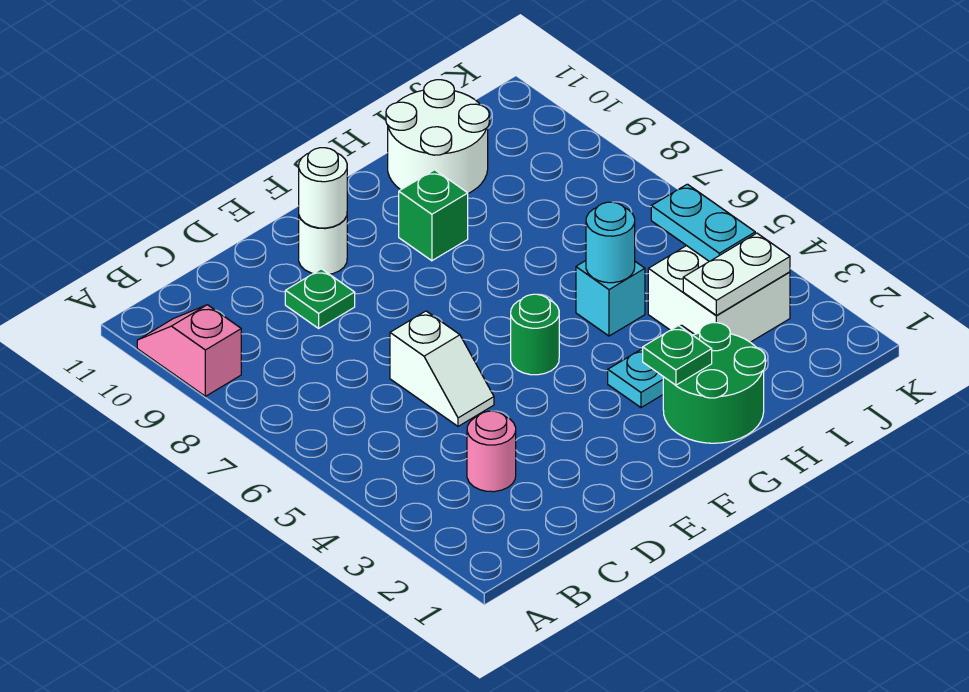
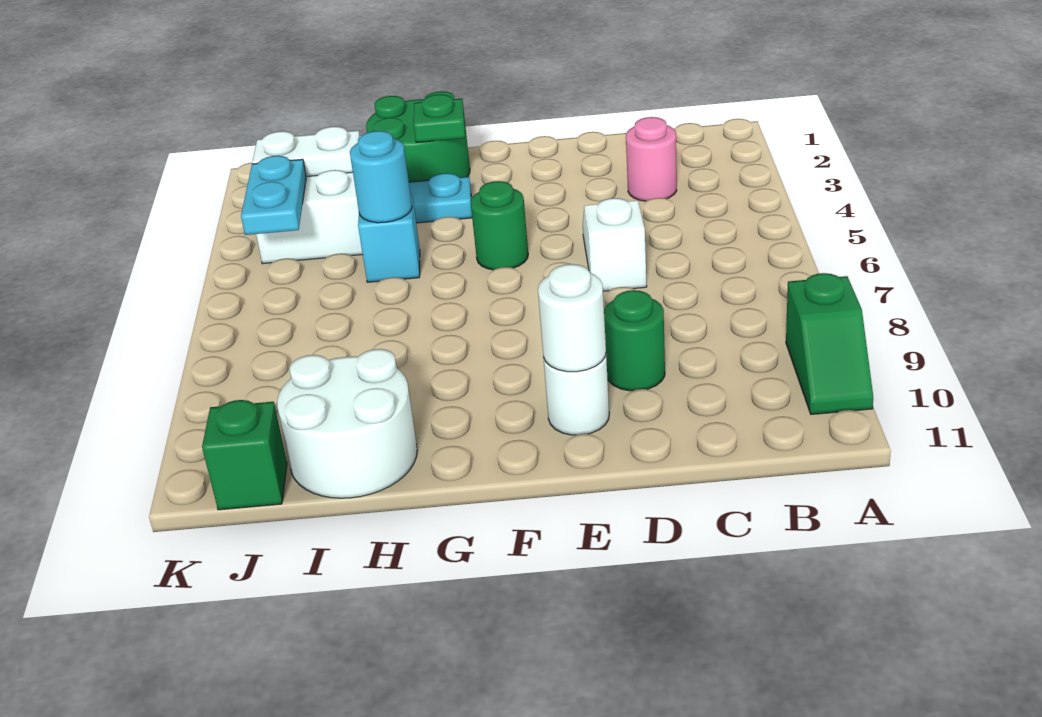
pink 1x2 slope [137,305,241,396] -> green 1x2 slope [786,273,873,414]
green 1x1 plate [285,269,355,328] -> green 1x1 round brick [604,290,665,391]
green 1x1 brick [399,170,468,261] -> green 1x1 brick moved to [202,400,287,510]

